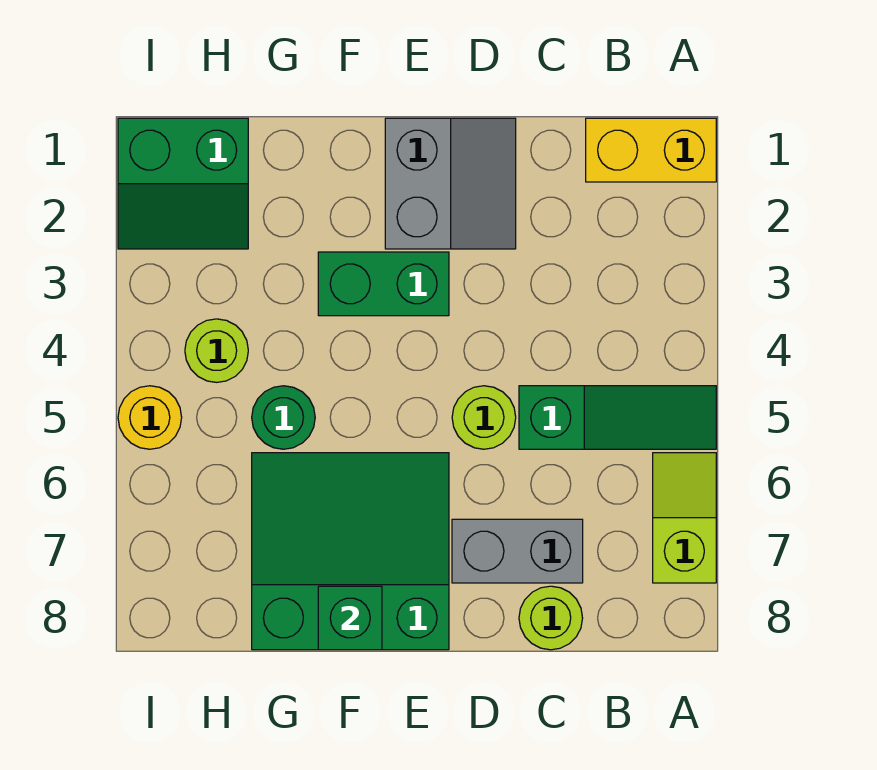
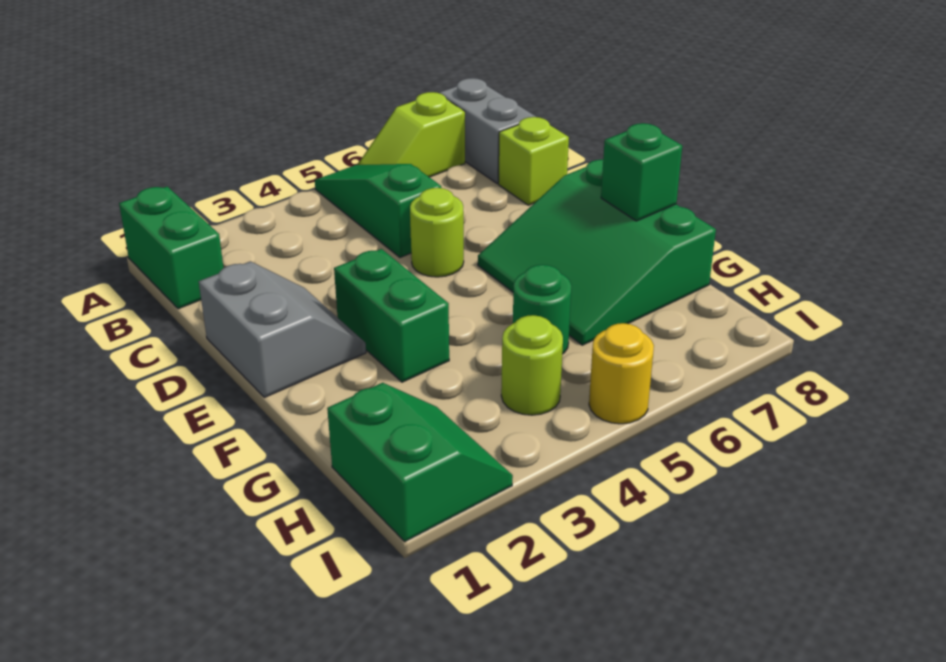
yellow 1x2 brick [586,118,716,182] -> green 1x2 brick [119,187,223,309]
grey 1x2 brick [452,519,583,583] -> grey 1x2 brick moved to [439,78,536,184]
lime 1x1 round brick [519,586,583,650] -> lime 1x1 brick [498,117,569,205]
grey 2x2 slope [385,118,516,249] -> grey 2x2 slope turned to [199,261,366,398]

